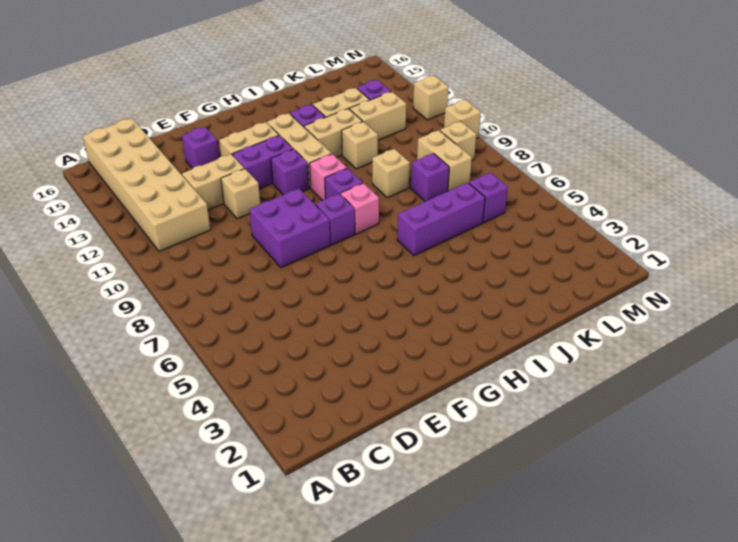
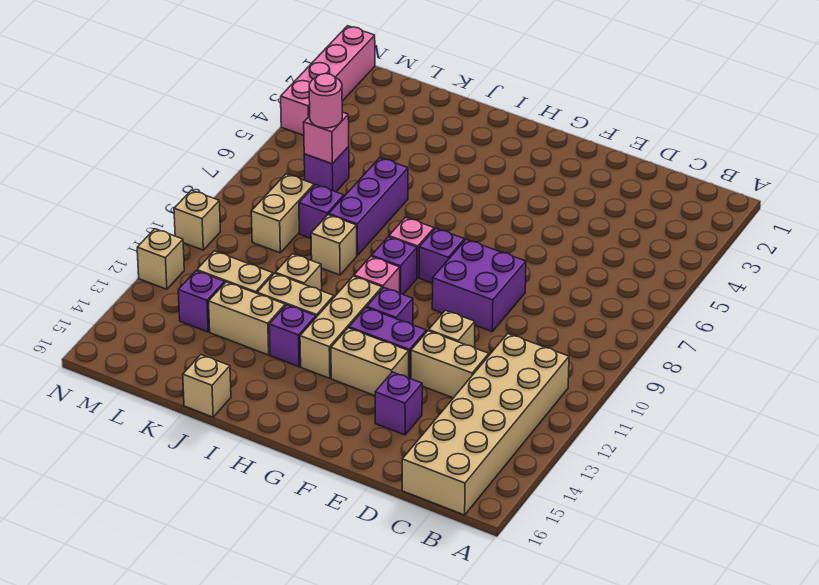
purple 1x3 brick [397,183,485,256] -> purple 1x3 brick turned to [329,158,408,255]
none -> pink 1x1 brick [304,112,349,164]
none -> pink 1x1 round brick [309,74,342,128]
tan 1x1 brick [440,121,476,160] -> tan 1x1 brick moved to [183,355,231,417]
none -> pink 1x4 brick [281,26,375,135]

